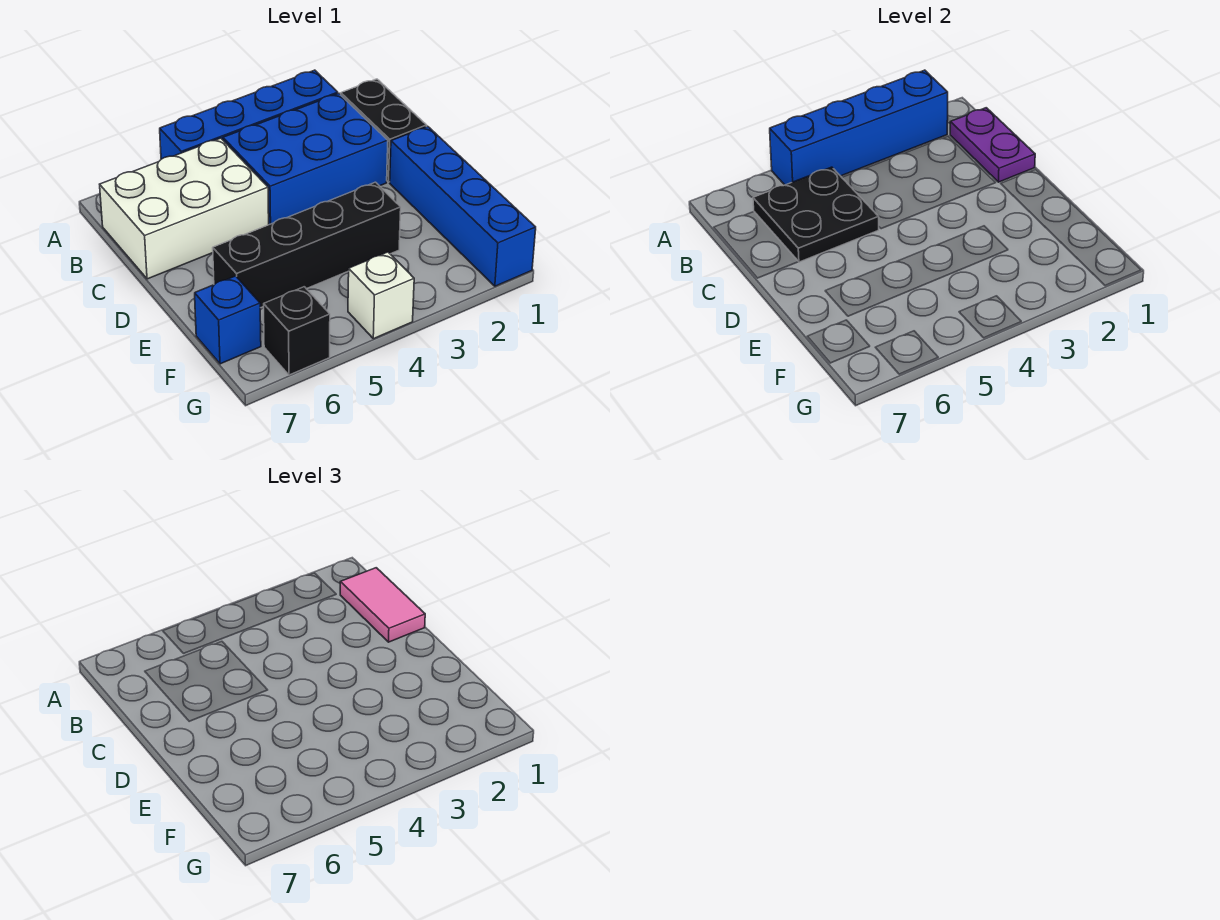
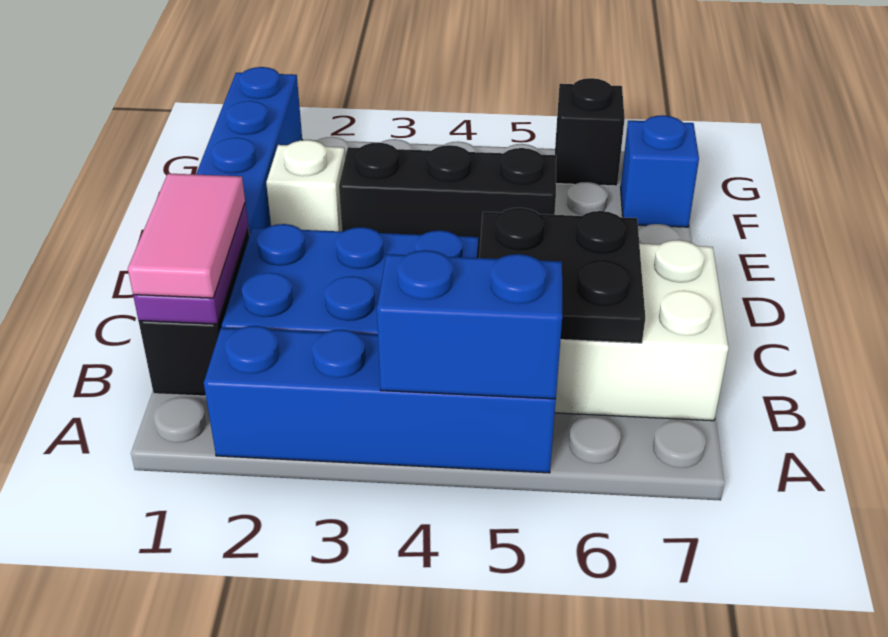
blue 1x4 brick [770,70,948,185] -> blue 1x2 brick [377,250,562,399]
black 1x4 brick [213,182,401,308] -> black 1x3 brick [339,143,556,258]
white 1x1 brick [348,252,414,339] -> white 1x1 brick moved to [266,140,345,231]

